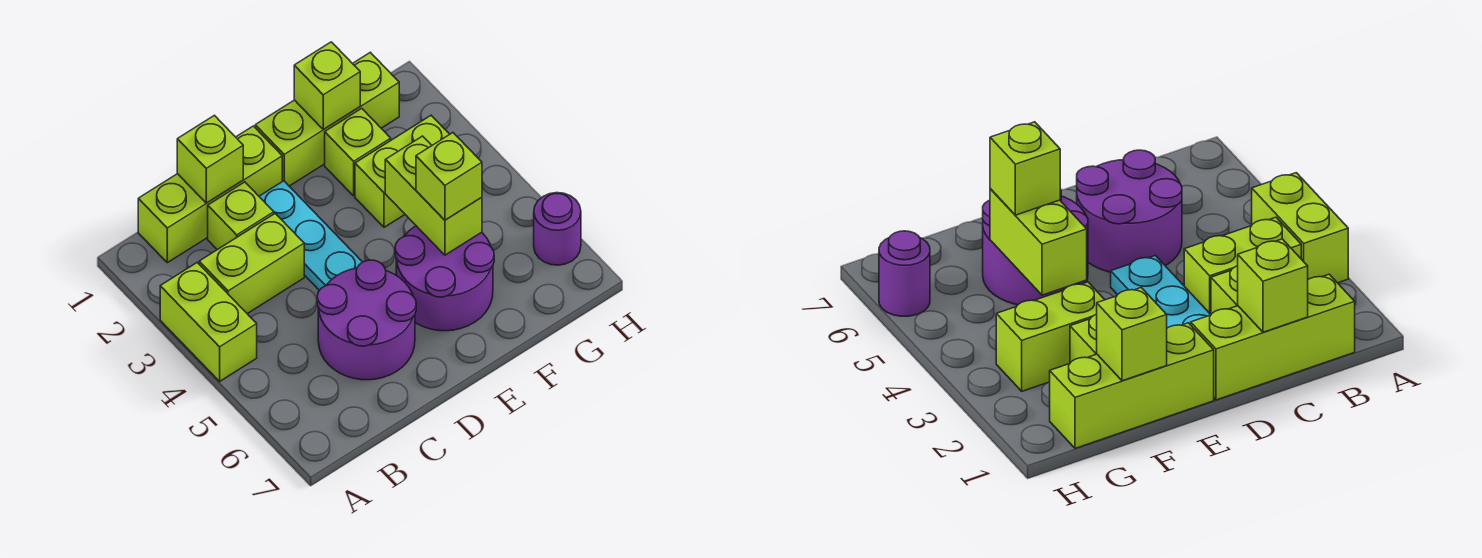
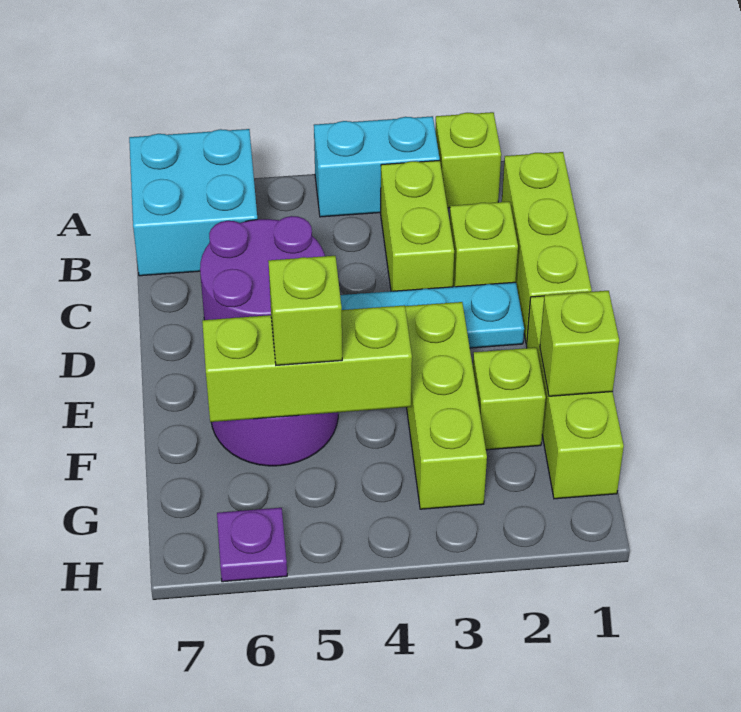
lime 1x2 brick [160,263,257,381] -> cyan 1x2 brick [314,116,440,217]
none -> cyan 2x2 brick [129,129,257,276]
lime 1x1 brick [177,115,243,203] -> lime 1x1 brick moved to [435,112,501,208]
lime 1x2 brick [355,116,450,227] -> lime 1x3 brick [405,302,487,509]
lime 1x2 brick [385,136,482,255] -> lime 1x3 brick [202,305,412,422]
purple 1x1 round brick [534,193,581,265] -> purple 1x1 plate [217,508,287,582]

